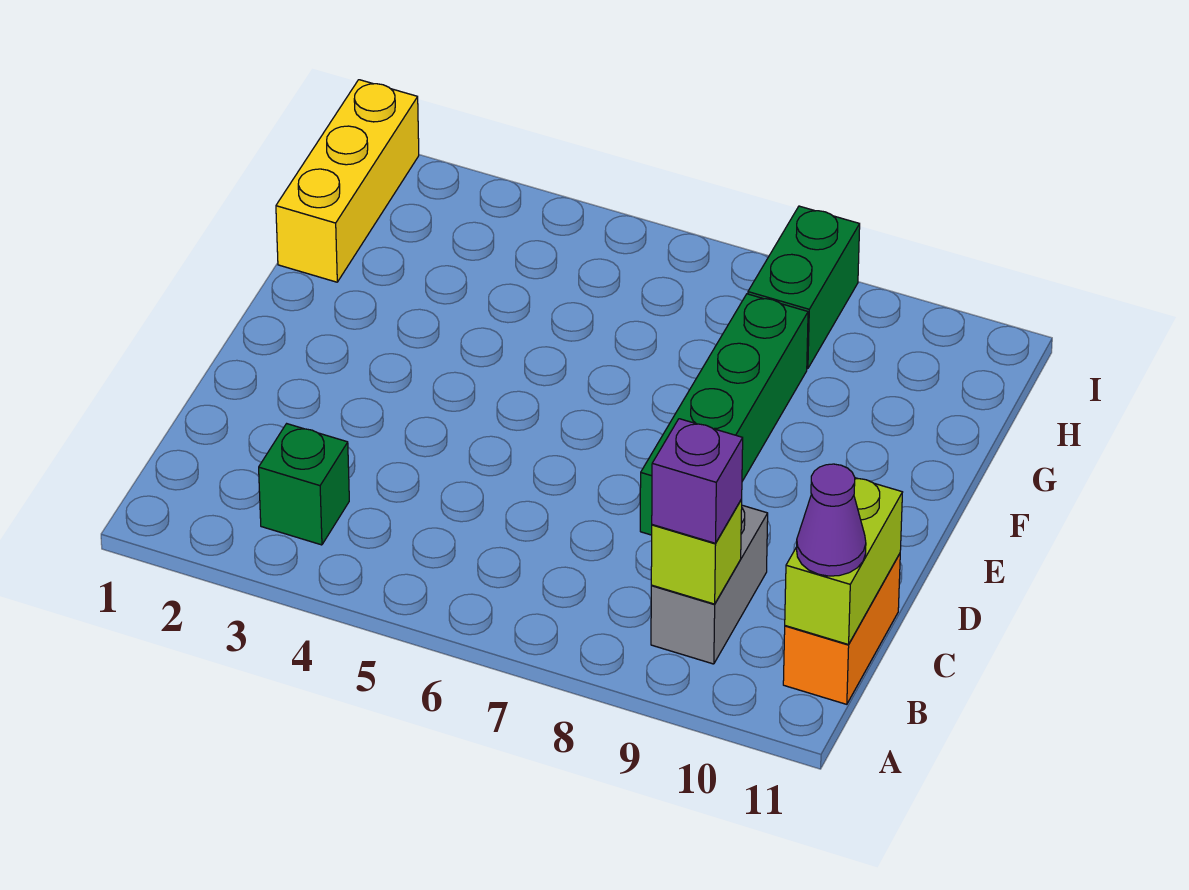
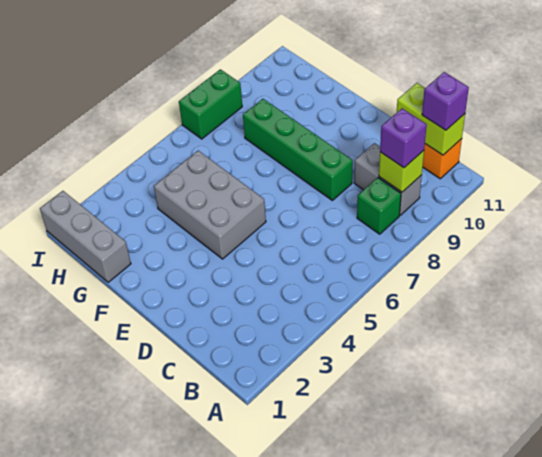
green 1x1 brick [259,424,349,545] -> green 1x1 brick moved to [357,178,401,234]
purple 1x1 cone [797,464,866,576] -> purple 1x1 brick [422,72,469,130]
none -> grey 2x3 brick [154,151,266,259]
yellow 1x3 brick [276,80,419,282] -> grey 1x3 brick [40,191,131,282]
green 1x2 brick [748,206,860,369] -> green 1x2 brick turned to [179,69,242,139]

